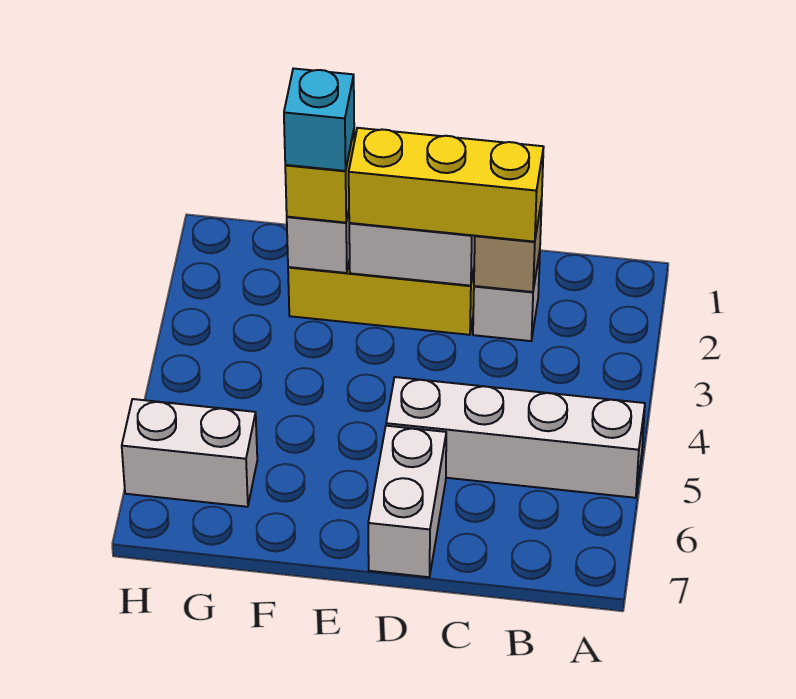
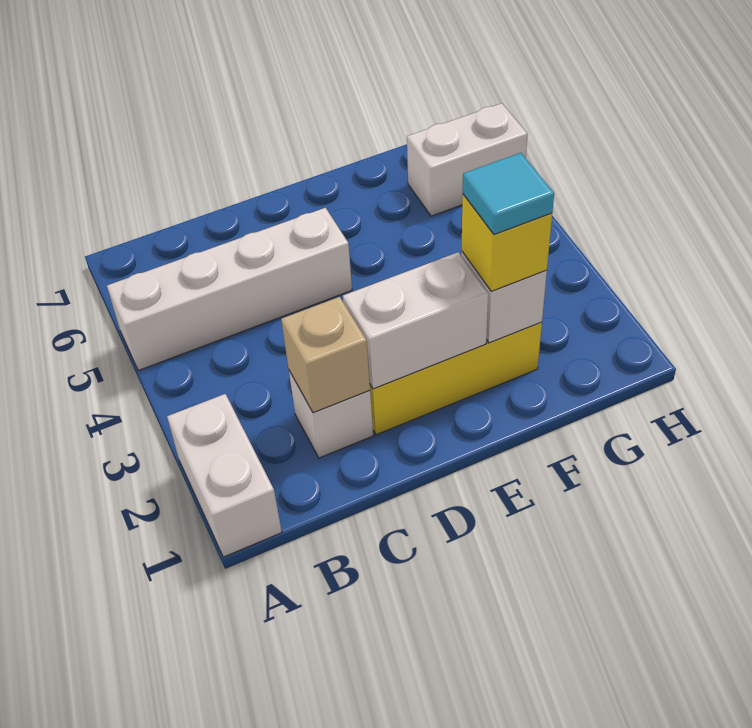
yellow 1x3 brick [349,128,544,242] -> none
white 1x2 brick [368,426,446,577] -> white 1x2 brick moved to [167,394,282,557]
cyan 1x1 brick [284,68,354,171] -> cyan 1x1 tile [463,153,554,235]

